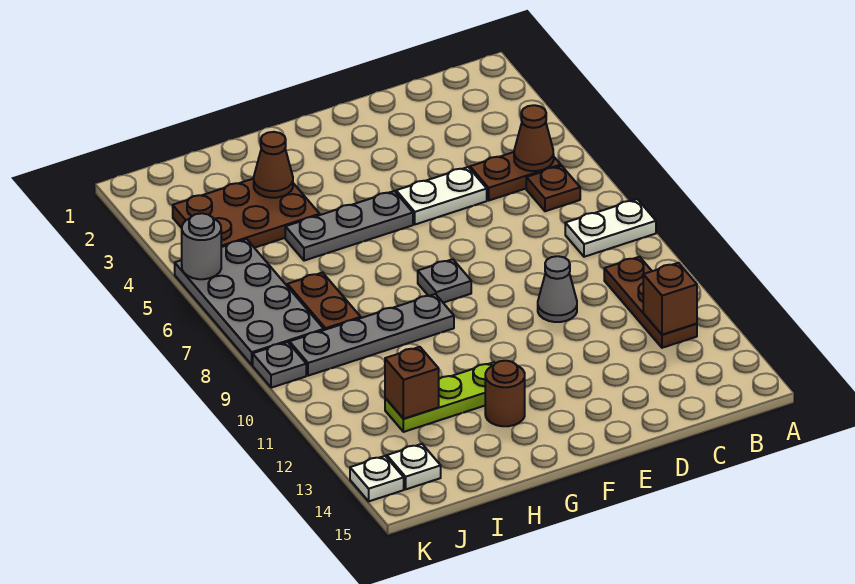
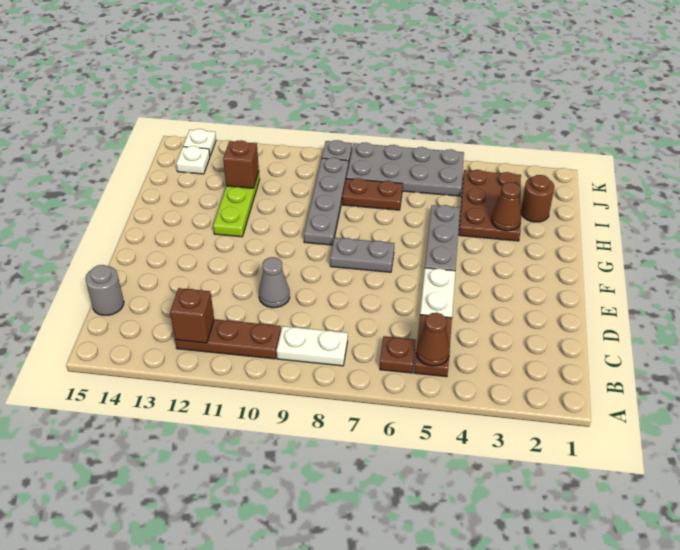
white 1x2 plate [565,199,656,257] -> white 1x2 plate turned to [276,326,348,366]
grey 1x1 plate [418,259,471,303] -> grey 1x2 plate [330,238,394,272]
brown 1x1 round brick [485,361,525,426] -> brown 1x1 round brick moved to [521,175,554,222]
grey 1x1 round brick [182,213,221,279] -> grey 1x1 round brick moved to [85,265,124,315]

